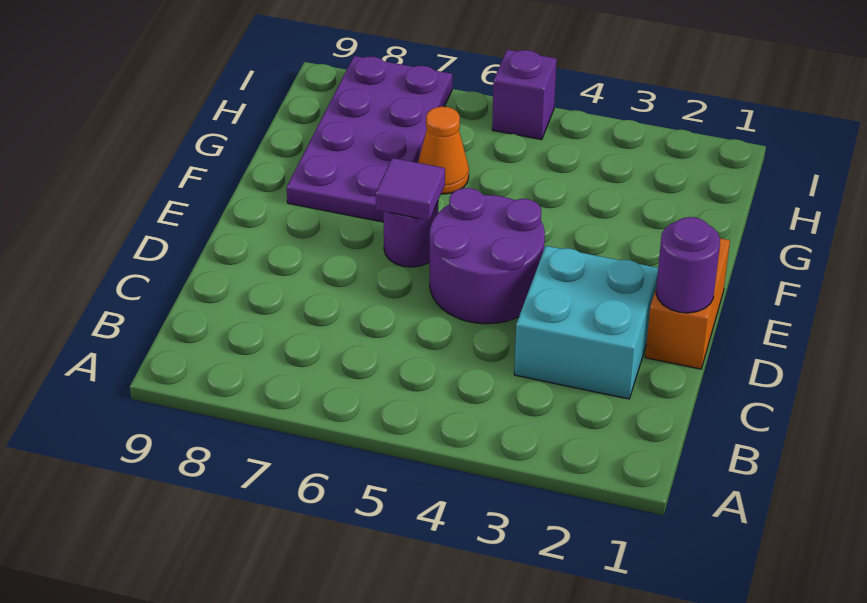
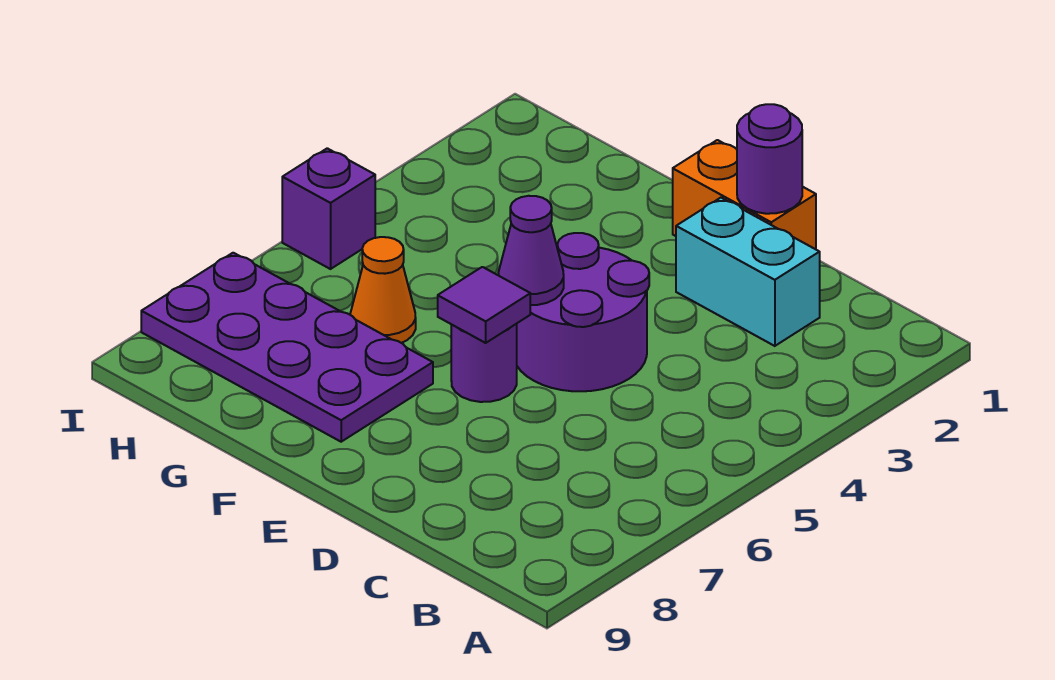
cyan 2x2 brick [514,246,658,399] -> cyan 1x2 brick [676,198,820,346]
none -> purple 1x1 cone [498,196,564,305]

